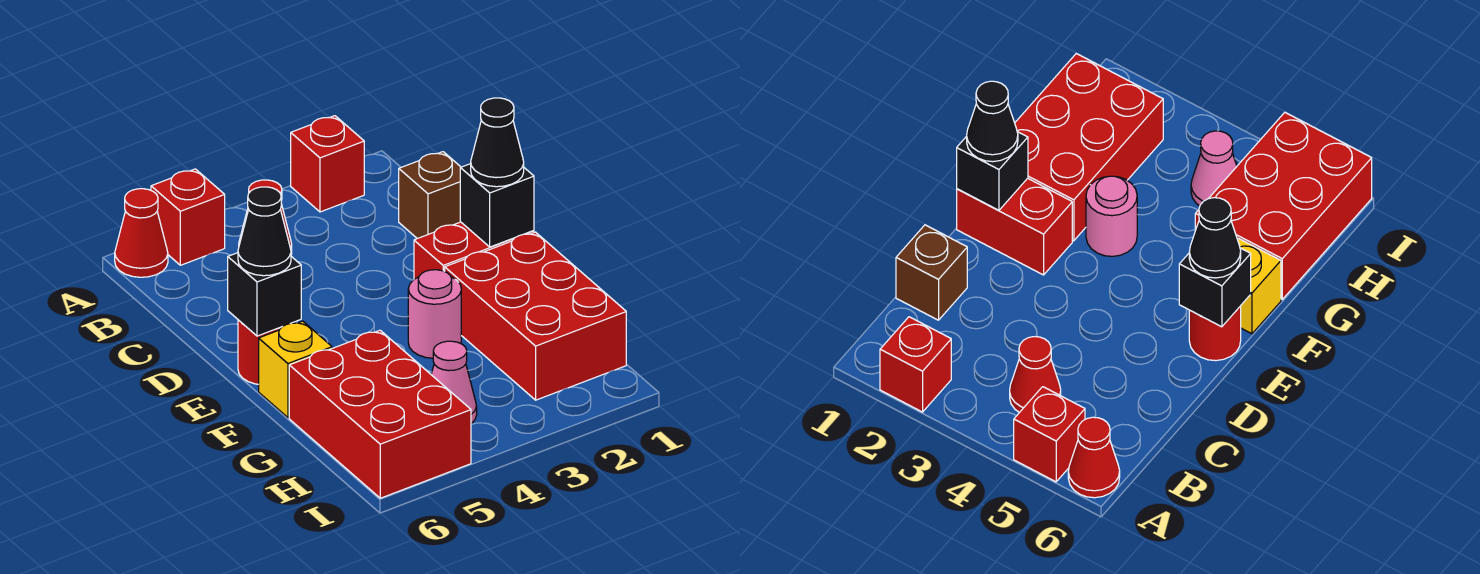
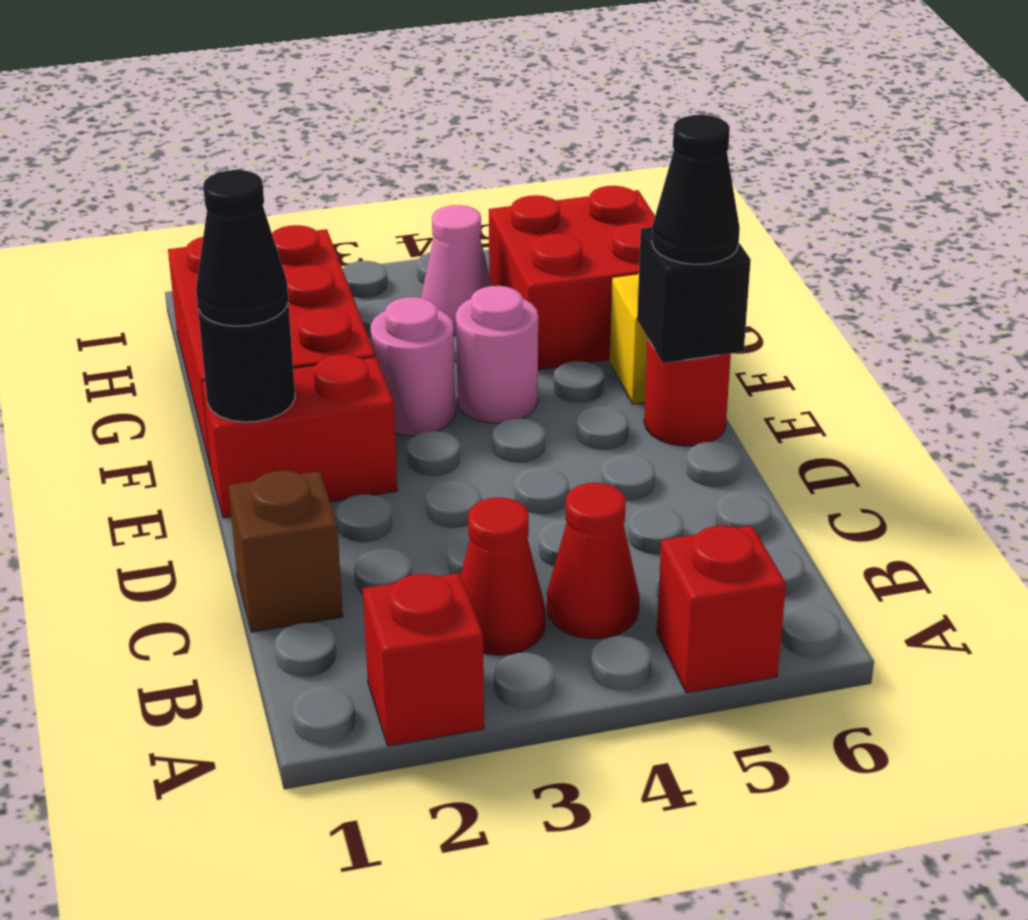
red 1x1 cone [115,189,168,277] -> red 1x1 cone moved to [460,498,546,655]
black 1x1 brick [460,164,534,247] -> black 1x1 round brick [198,304,295,422]
none -> pink 1x1 round brick [456,286,538,423]
red 2x3 brick [289,330,471,498] -> red 2x2 brick [489,186,655,370]

